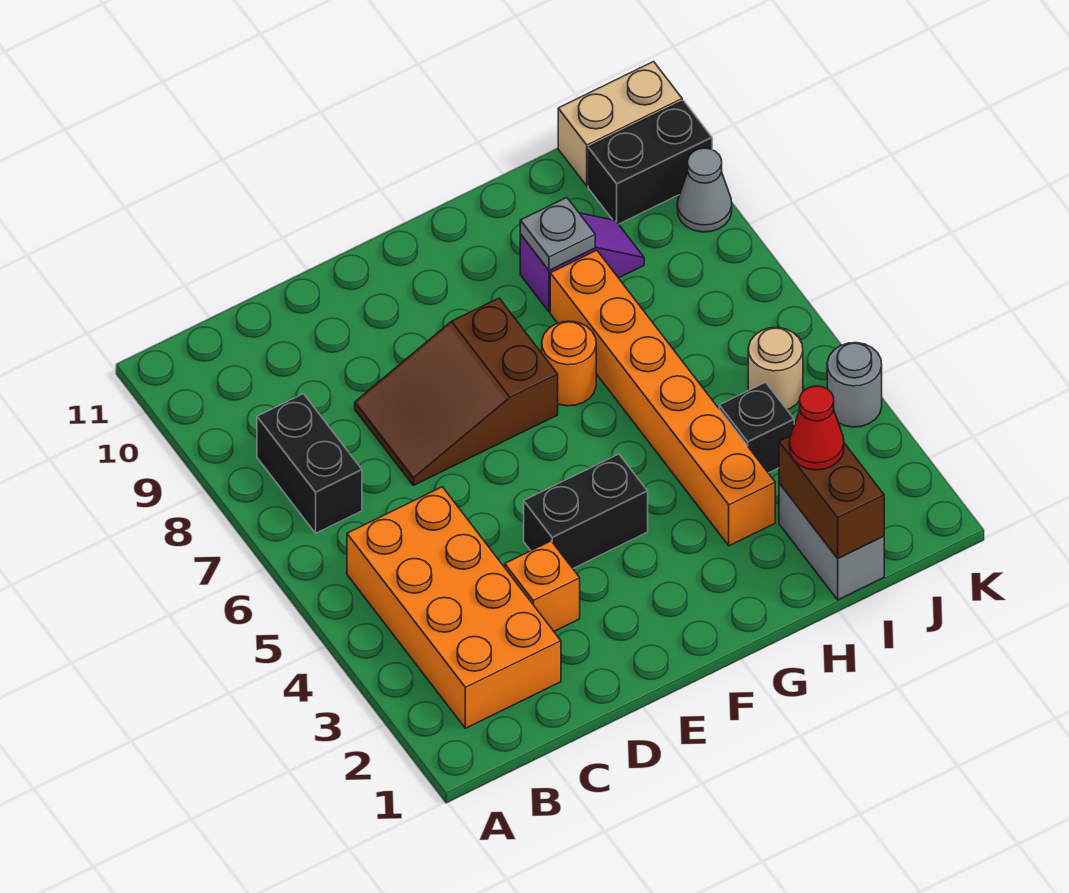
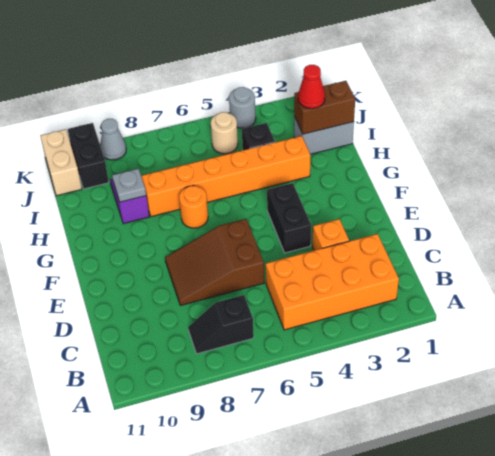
black 1x2 brick [257,394,362,533] -> black 1x2 slope [188,295,254,354]
brown 2x3 slope [355,298,558,485] -> brown 2x3 slope turned to [165,219,264,306]

